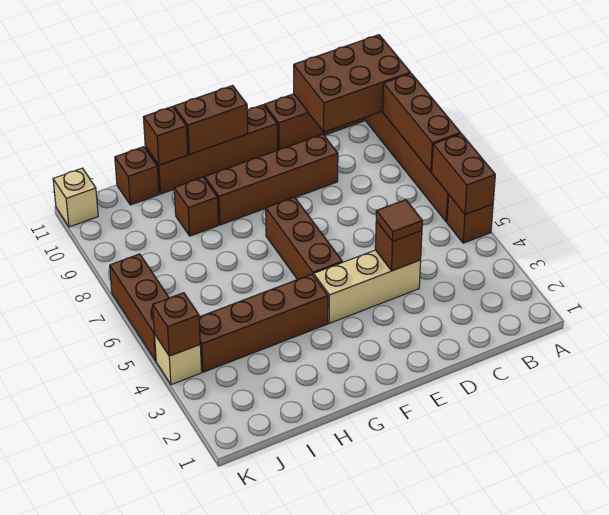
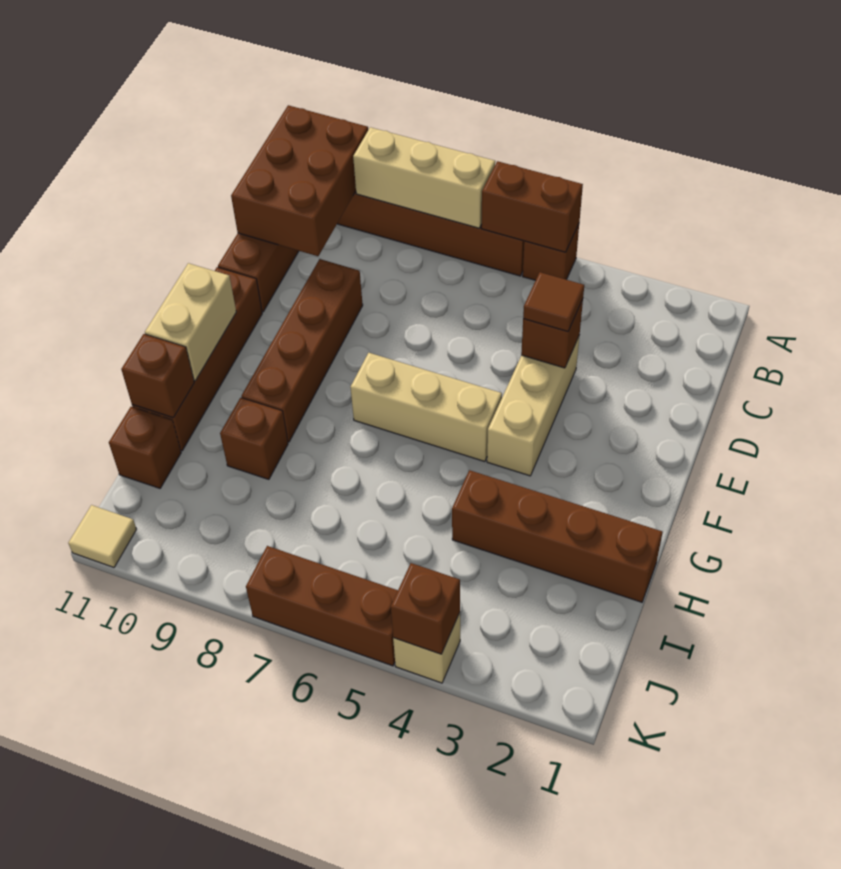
brown 1x3 brick [383,73,461,172] -> tan 1x3 brick [353,127,495,228]
brown 1x3 brick [266,197,342,280] -> tan 1x3 brick [351,353,502,462]
brown 1x2 brick [174,86,248,154] -> tan 1x2 brick [145,263,236,381]
brown 1x4 brick [199,274,328,372] -> brown 1x4 brick turned to [452,470,663,602]
tan 1x1 brick [53,168,98,227] -> tan 1x1 tile [68,505,137,567]

